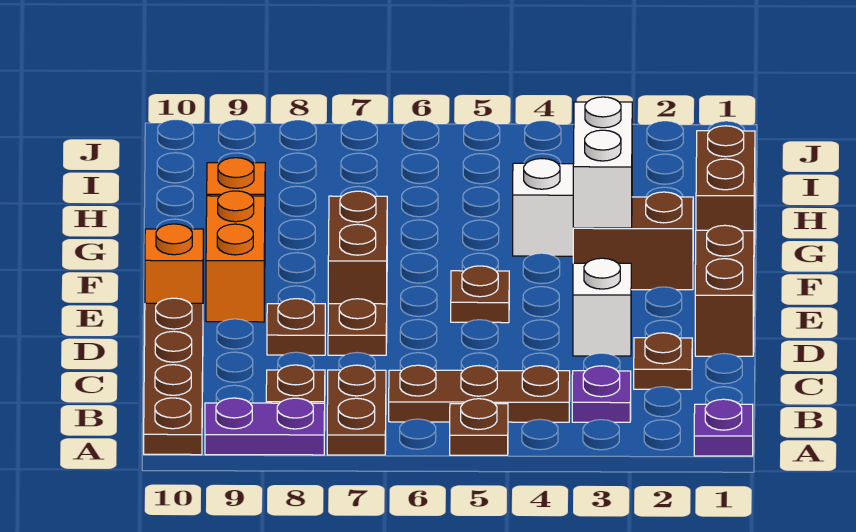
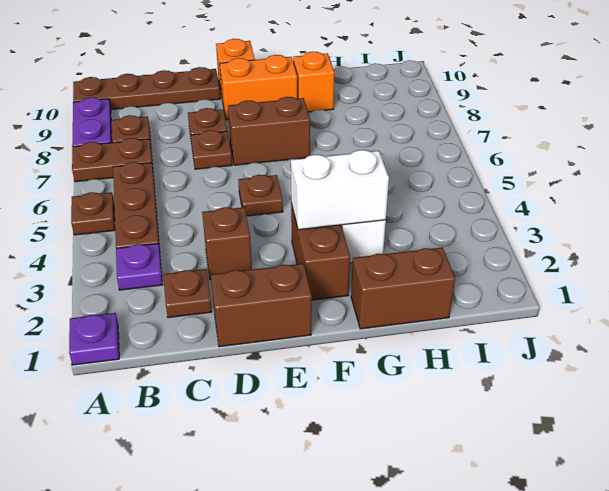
white 1x1 brick [573,258,631,356] -> brown 1x1 brick [202,207,252,280]

